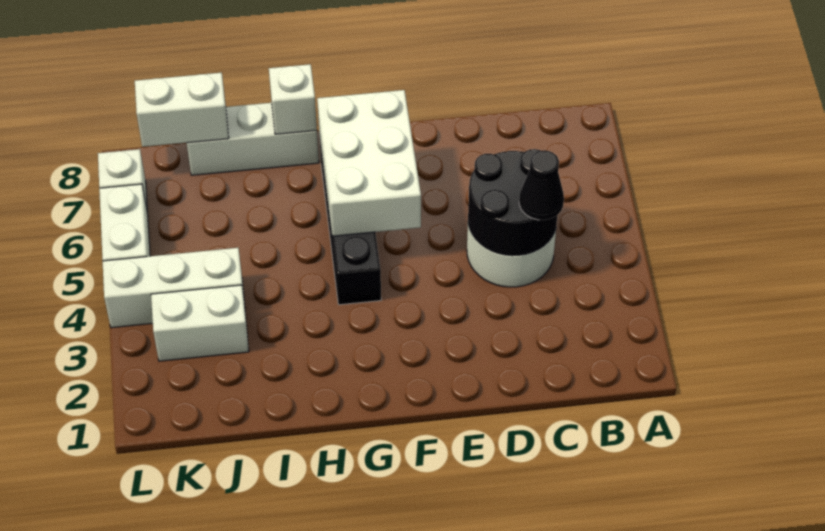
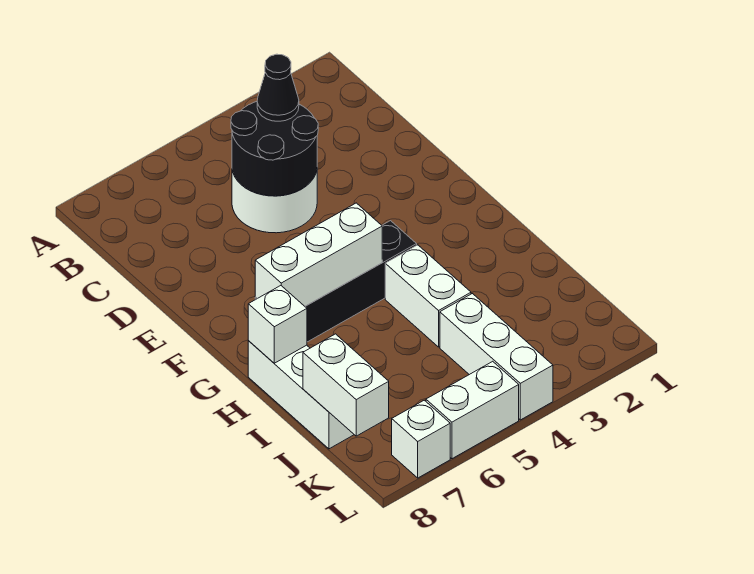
white 2x3 brick [317,90,421,236] -> white 1x3 brick [255,203,382,306]
white 1x2 brick [151,285,249,361] -> white 1x2 brick moved to [385,245,471,347]

